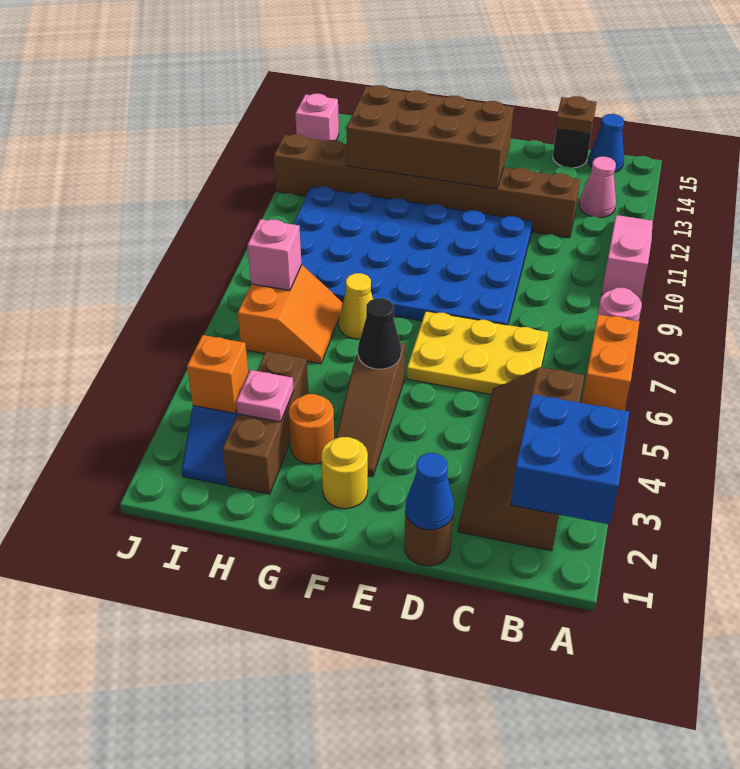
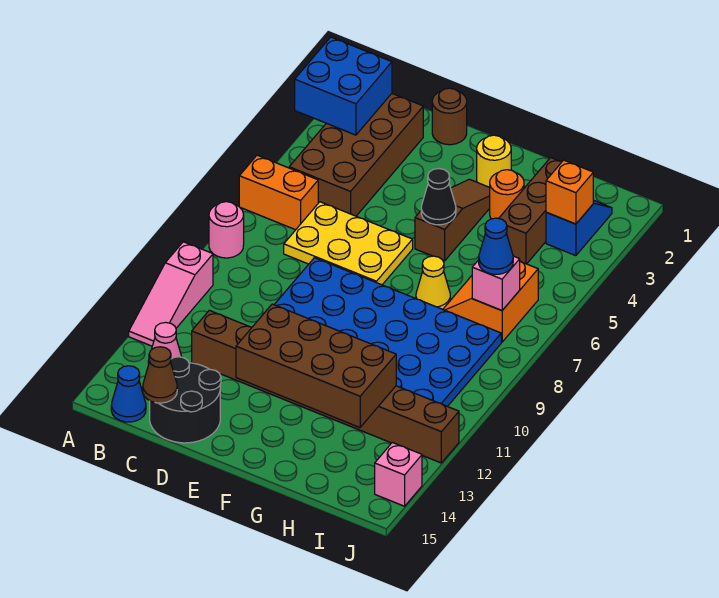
orange 1x2 brick [582,315,639,411] -> orange 1x2 brick turned to [239,155,318,230]
brown 2x4 slope [458,367,584,551] -> brown 2x4 brick [289,94,423,216]
black 1x1 round brick [553,129,592,168] -> black 2x2 round brick [150,357,221,443]
brown 1x1 plate [555,96,596,133] -> brown 1x1 cone [143,347,177,403]
blue 1x1 cone [405,453,454,530] -> blue 1x1 cone moved to [479,218,513,274]
pink 1x1 plate [236,370,294,422] -> none

